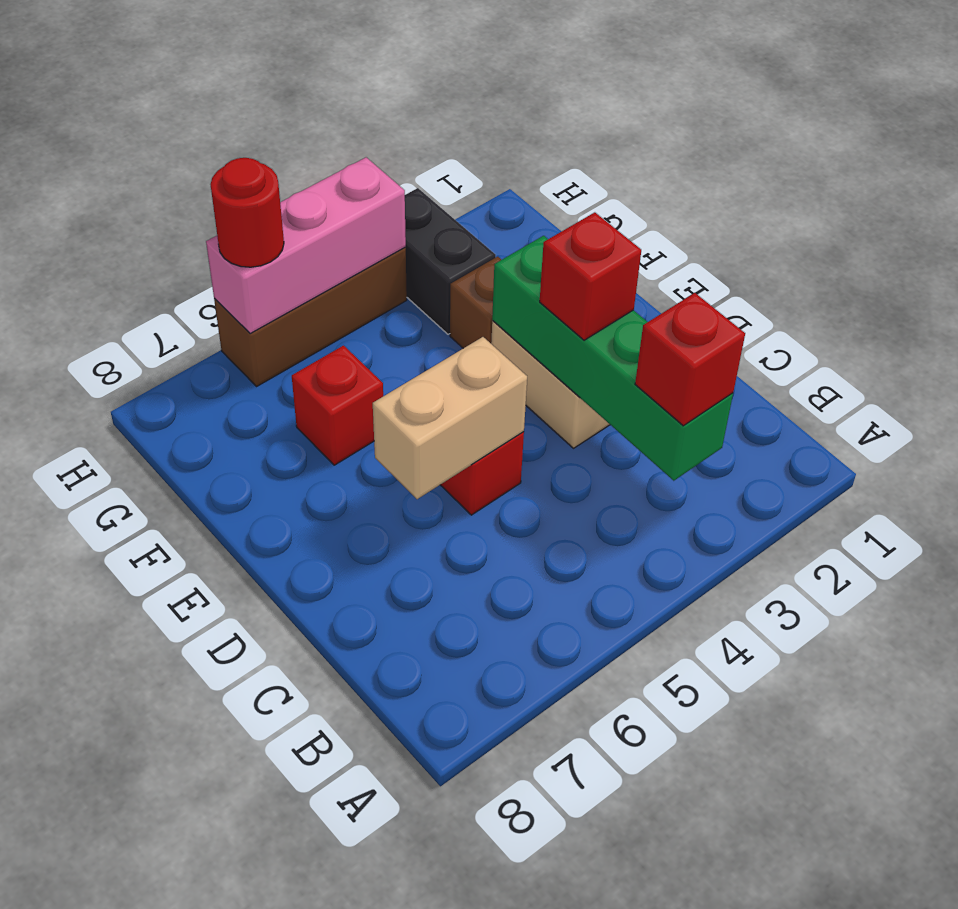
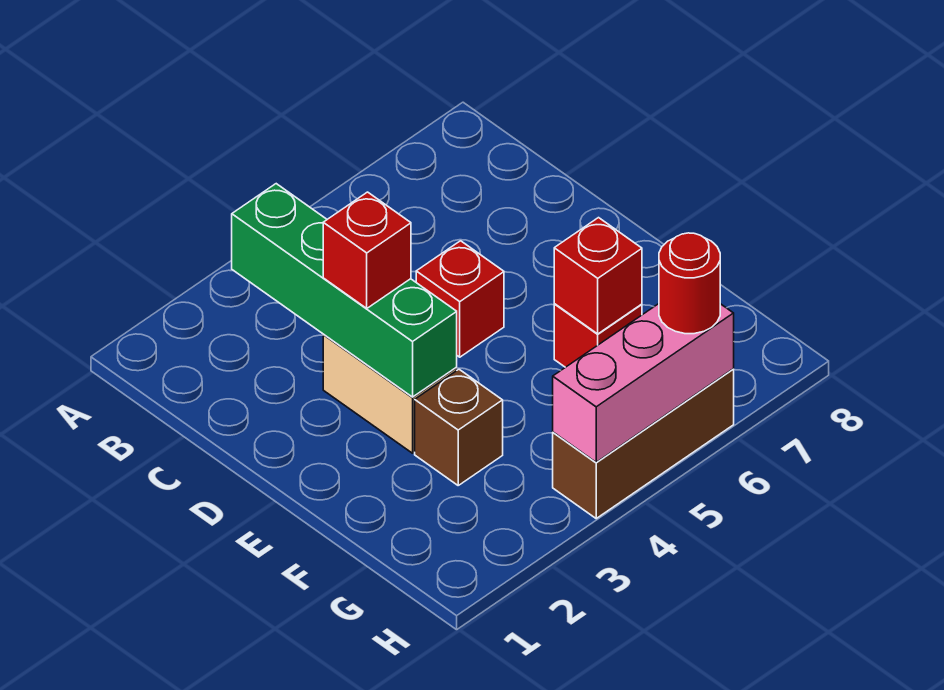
red 1x1 brick [635,293,745,426] -> red 1x1 brick moved to [554,218,642,334]
tan 1x2 brick [373,337,527,499] -> none
black 1x2 brick [405,188,496,334] -> none

